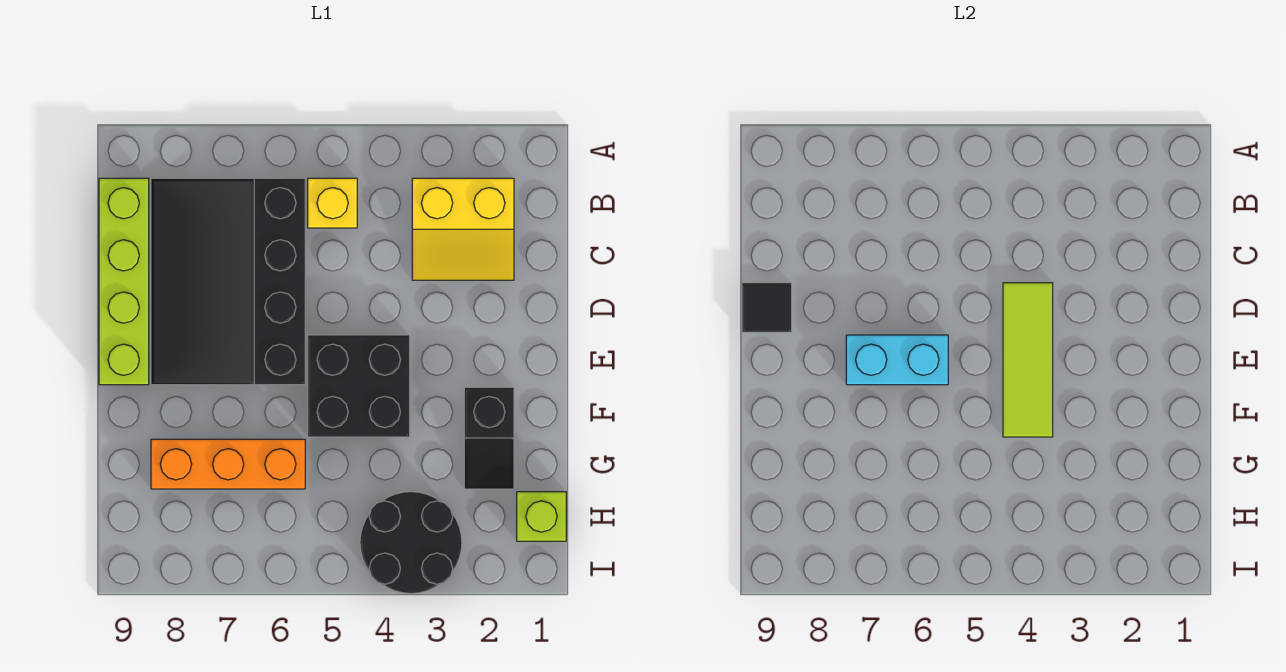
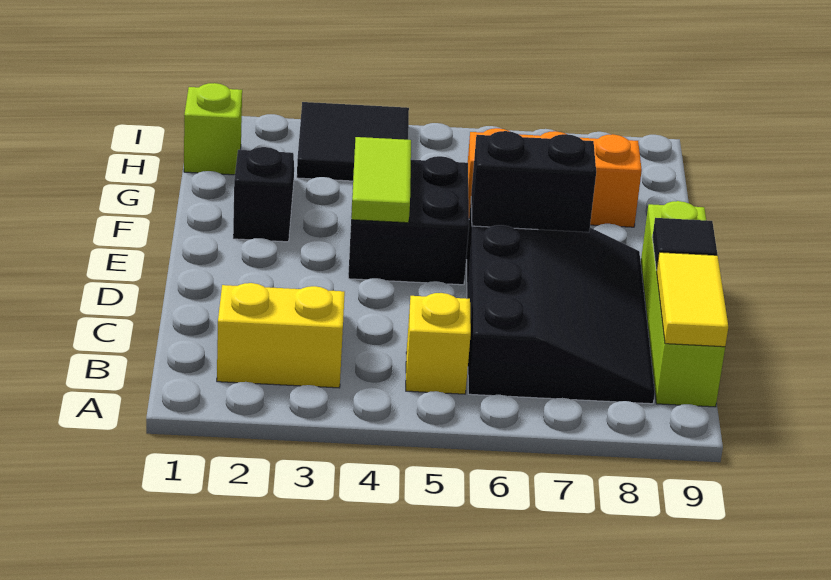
none -> yellow 1x2 tile [656,252,728,347]
lime 1x3 tile [1003,283,1053,437] -> lime 1x2 tile [351,137,411,223]
cyan 1x2 brick [846,335,948,385] -> black 1x2 brick [471,131,596,232]
black 2x2 round brick [360,492,462,594] -> black 2x2 tile [297,102,409,181]

